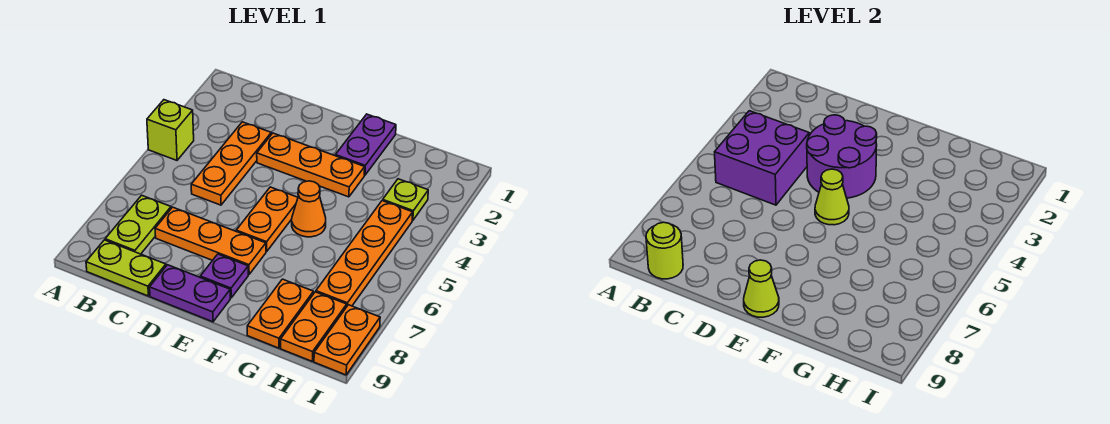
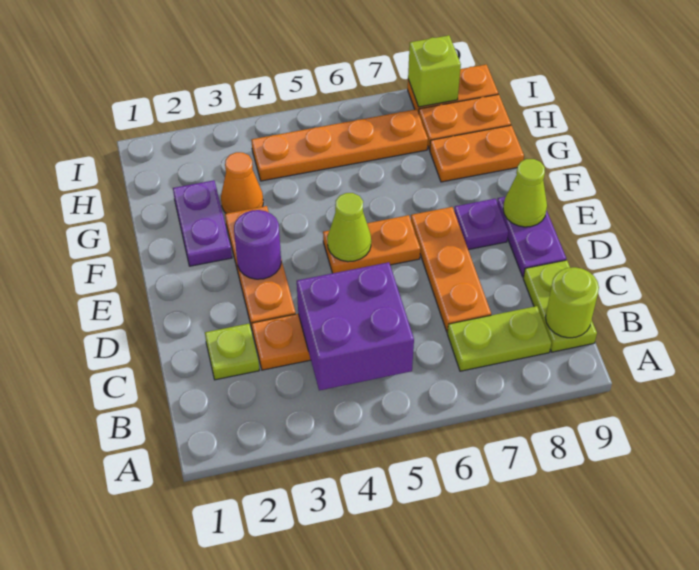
lime 1x1 brick [147,100,194,160] -> lime 1x1 brick moved to [408,35,461,107]
purple 2x2 round brick [807,115,877,198] -> purple 1x1 round brick [234,210,281,279]
purple 1x2 plate [335,114,396,175] -> purple 1x2 plate turned to [173,180,232,266]
orange 1x1 cone [292,181,326,237] -> orange 1x1 cone moved to [221,152,263,213]
lime 1x1 plate [383,179,428,221] -> lime 1x1 plate moved to [205,324,259,380]

